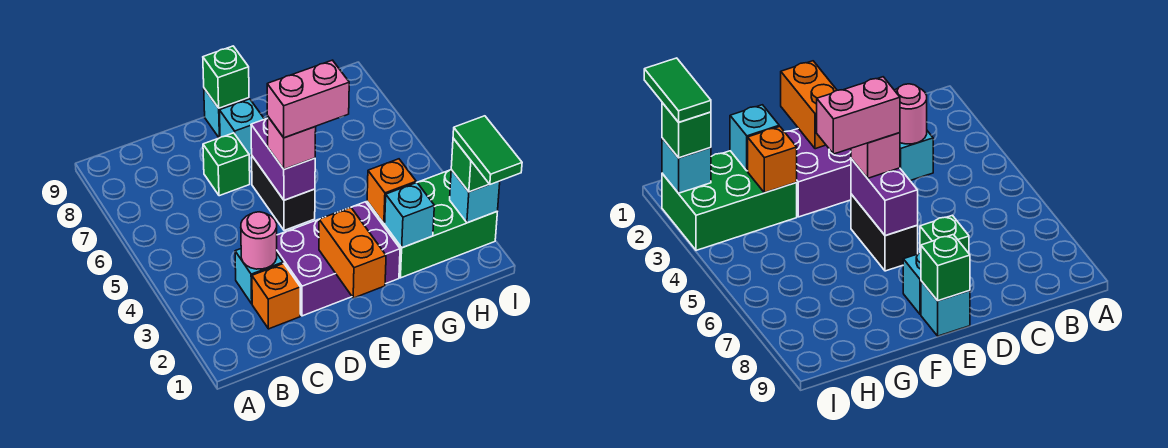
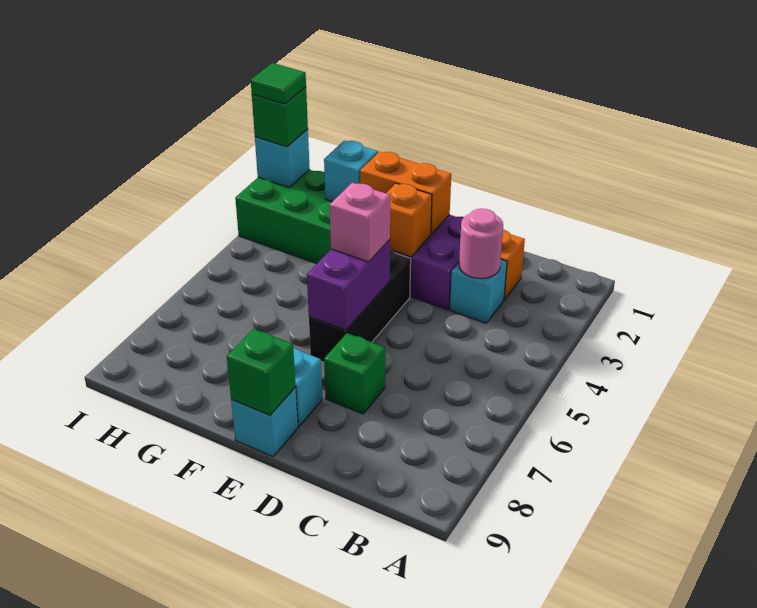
orange 1x2 brick [319,207,386,298] -> orange 1x2 brick turned to [360,151,451,234]
black 1x2 brick [252,156,315,230] -> black 1x3 brick [309,250,411,362]
pink 1x2 brick [267,60,349,138] -> none
orange 1x1 brick [367,159,416,223] -> orange 1x1 brick moved to [386,183,432,257]
green 1x2 tile [453,116,522,184] -> green 1x1 tile [251,63,306,104]

